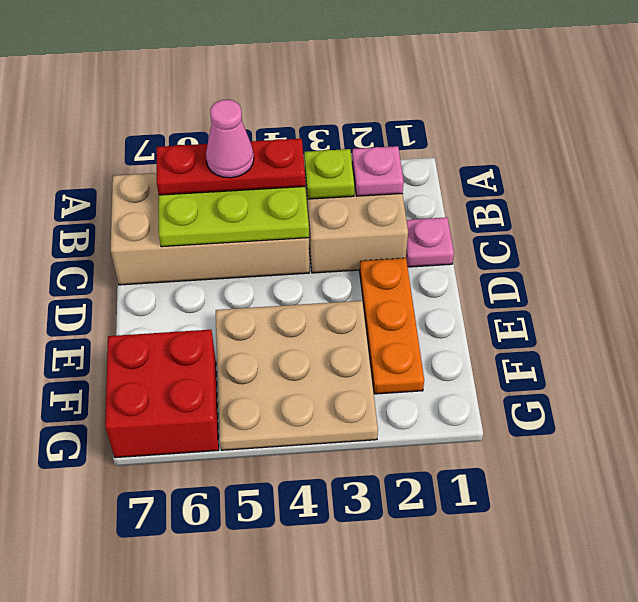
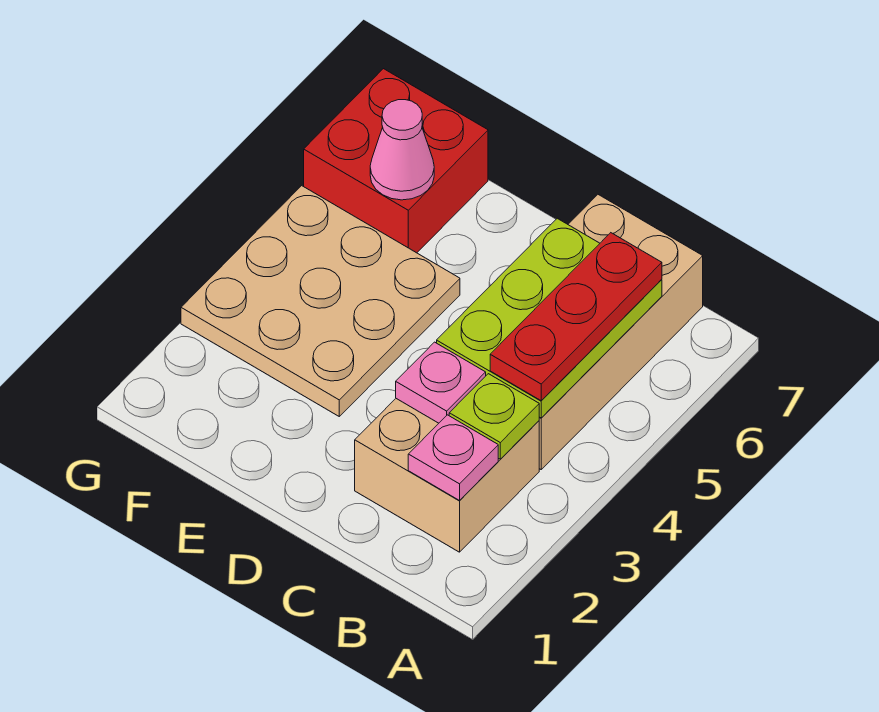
pink 1x1 cone [206,100,254,178] -> pink 1x1 cone moved to [370,100,434,200]
pink 1x1 plate [406,217,454,267] -> pink 1x1 plate moved to [396,342,486,423]
orange 1x3 plate [360,258,424,394] -> none

